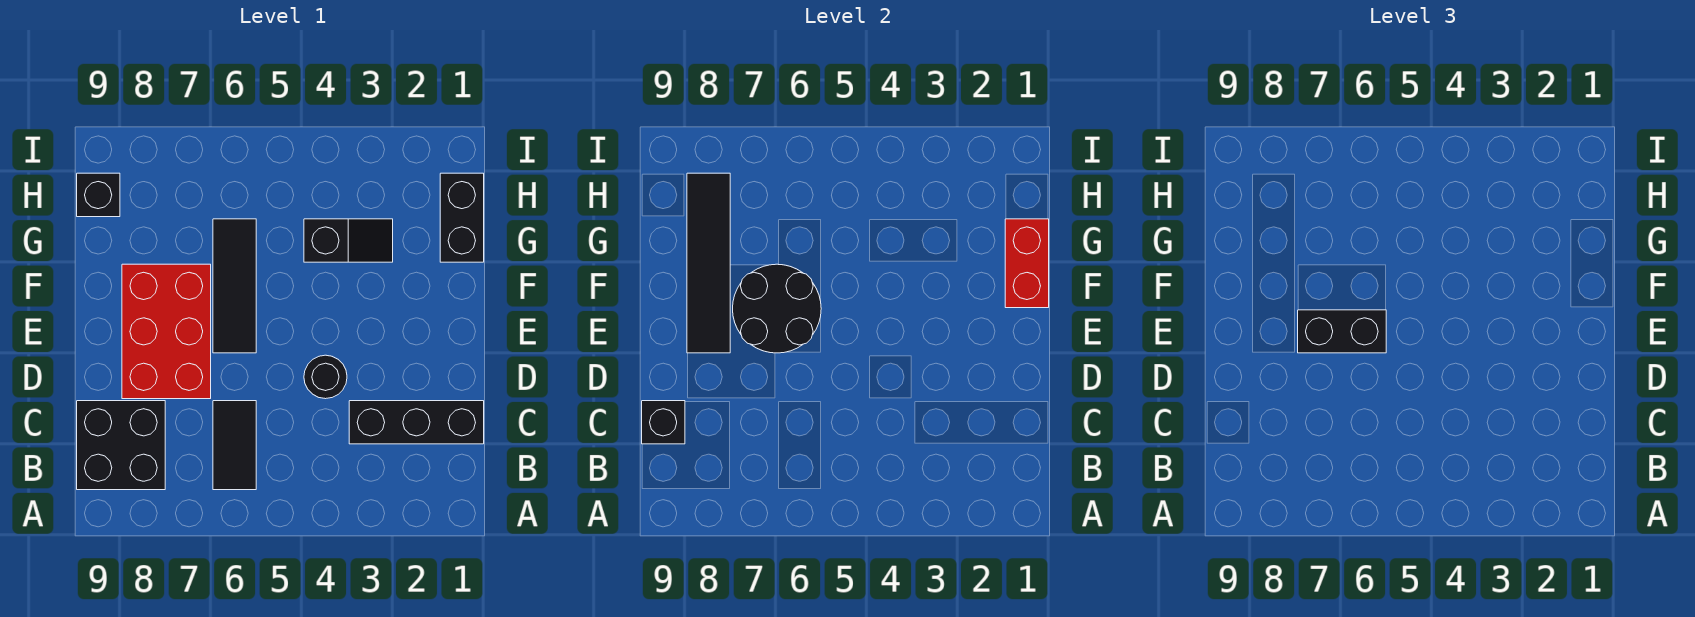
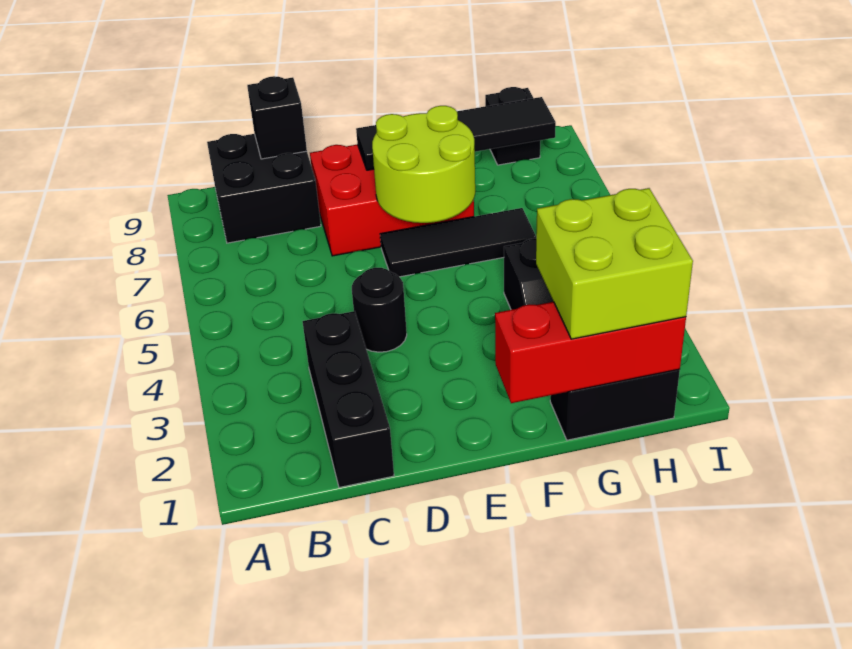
black 1x2 tile [213,401,256,490] -> none
black 2x2 round brick [733,264,821,353] -> lime 2x2 round brick [372,106,475,223]
black 1x2 brick [1298,310,1386,353] -> none
red 1x2 brick [1005,219,1049,308] -> red 1x3 brick [495,302,686,403]
none -> lime 2x2 brick [536,188,693,339]

